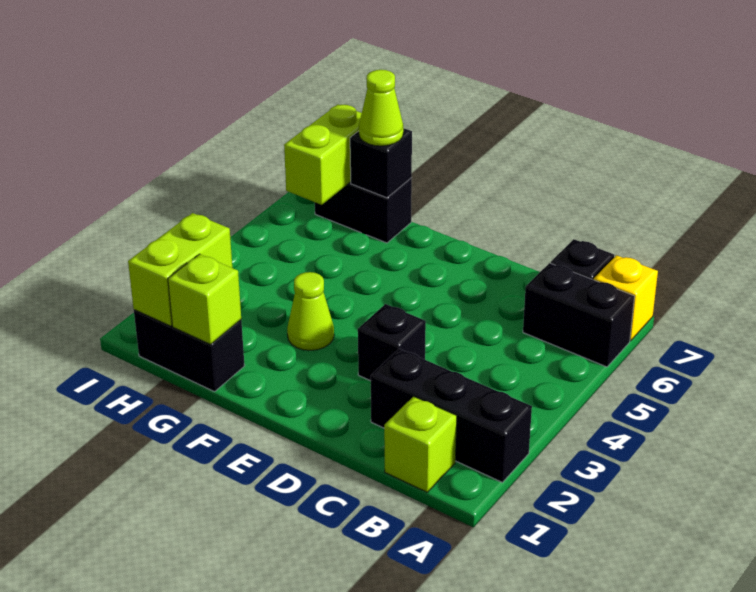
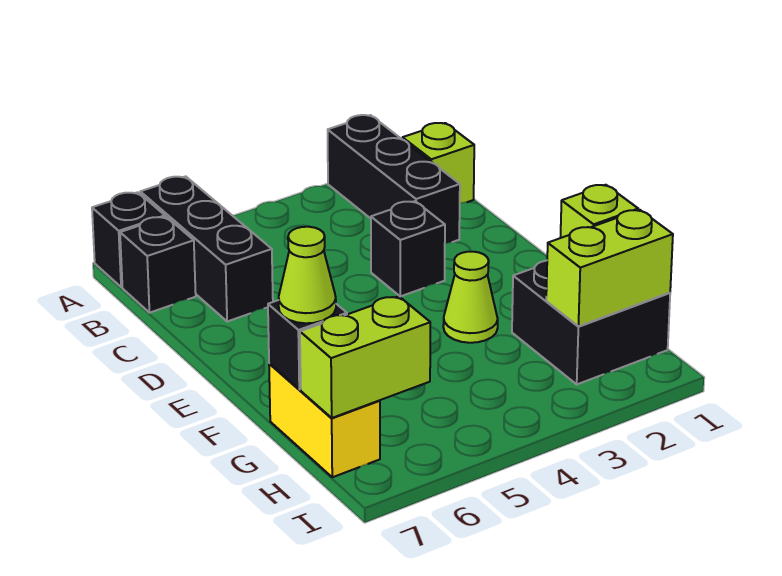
black 1x2 brick [523,263,635,367] -> black 1x3 brick [140,176,273,322]
yellow 1x1 brick [594,255,658,341] -> black 1x1 brick [92,192,165,287]
black 1x2 brick [134,310,245,392] -> black 2x2 brick [512,261,670,384]
black 1x2 brick [315,178,412,243] -> yellow 1x2 brick [269,363,380,477]

